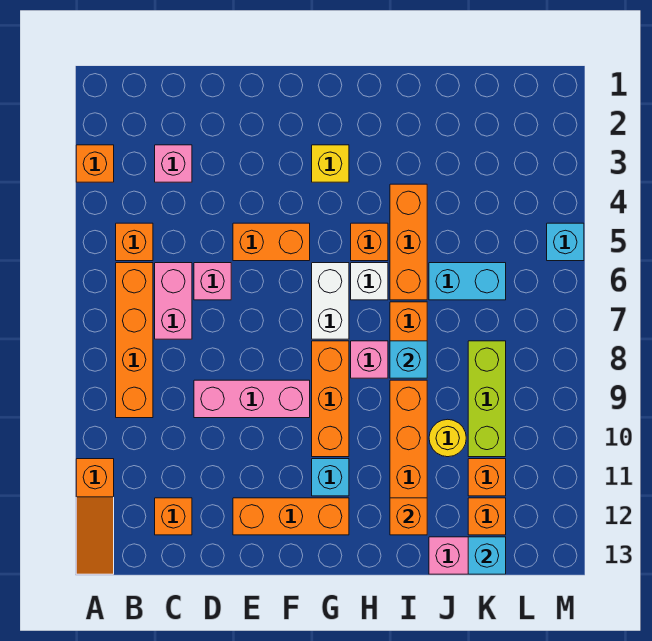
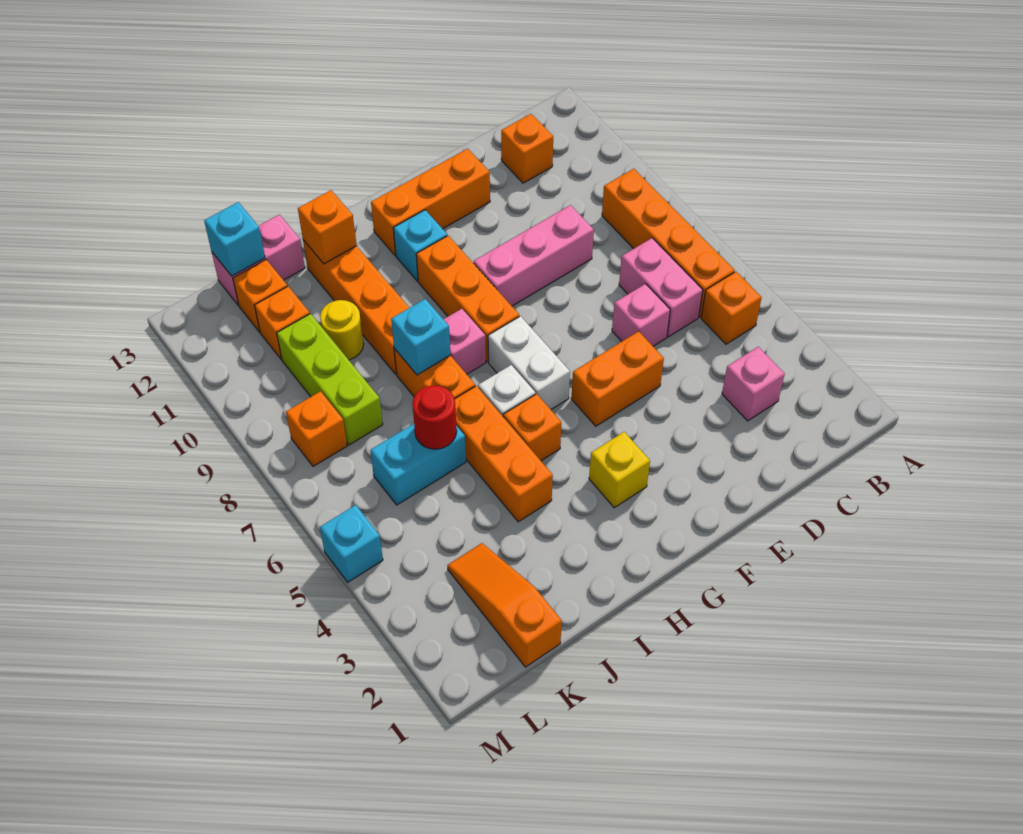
orange 1x1 brick [76,145,114,182] -> orange 1x1 brick moved to [286,391,347,466]
orange 1x3 slope [76,459,114,574] -> orange 1x3 slope moved to [447,543,562,667]
none -> red 1x1 round brick [412,385,457,449]

